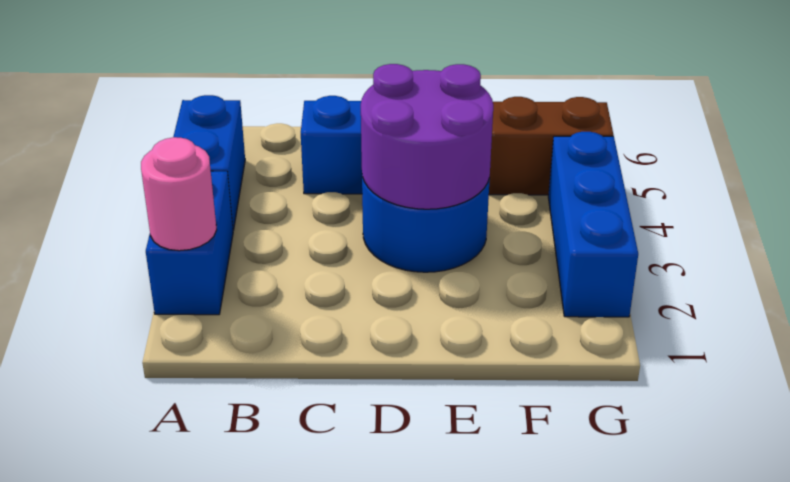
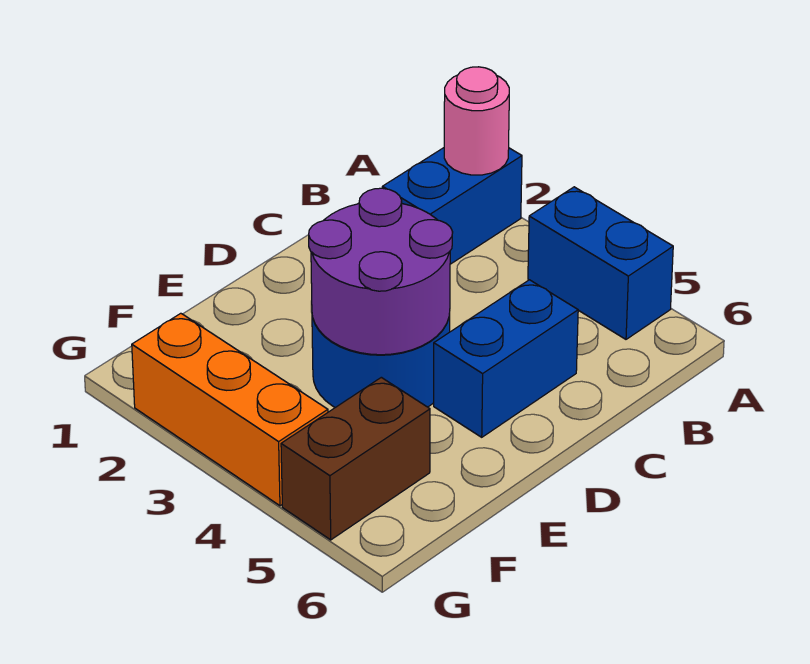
blue 1x2 brick [146,171,233,315] -> blue 1x2 brick turned to [382,148,522,264]
blue 1x3 brick [548,132,638,317] -> orange 1x3 brick [132,313,328,506]

